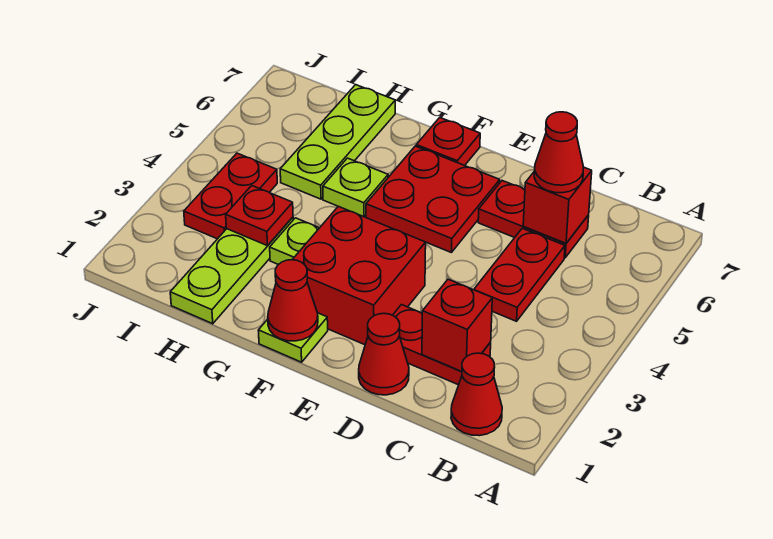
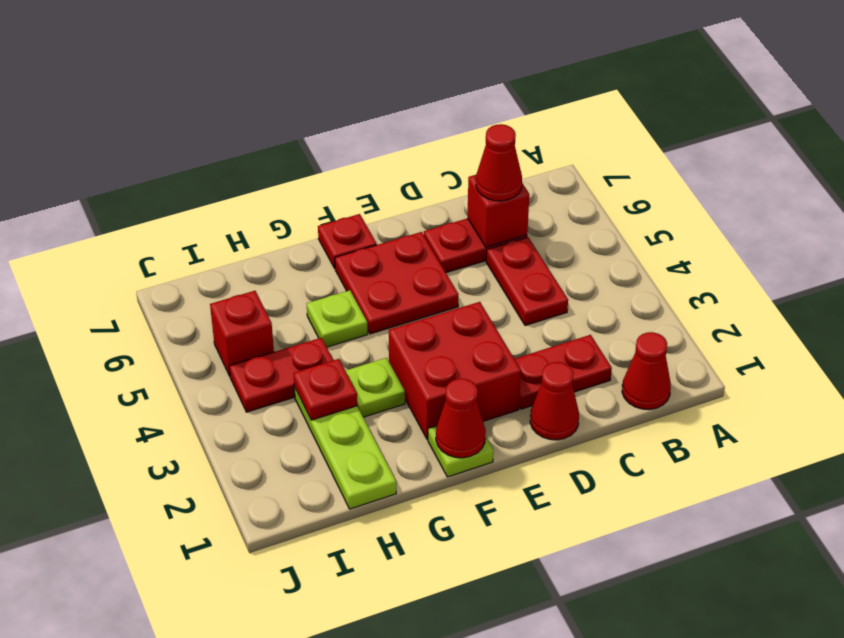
red 1x1 brick [422,279,492,371] -> red 1x1 brick moved to [210,291,274,376]
lime 1x3 plate [280,85,395,199] -> none
red 1x2 plate [184,153,277,239] -> red 1x2 plate turned to [229,338,333,412]

